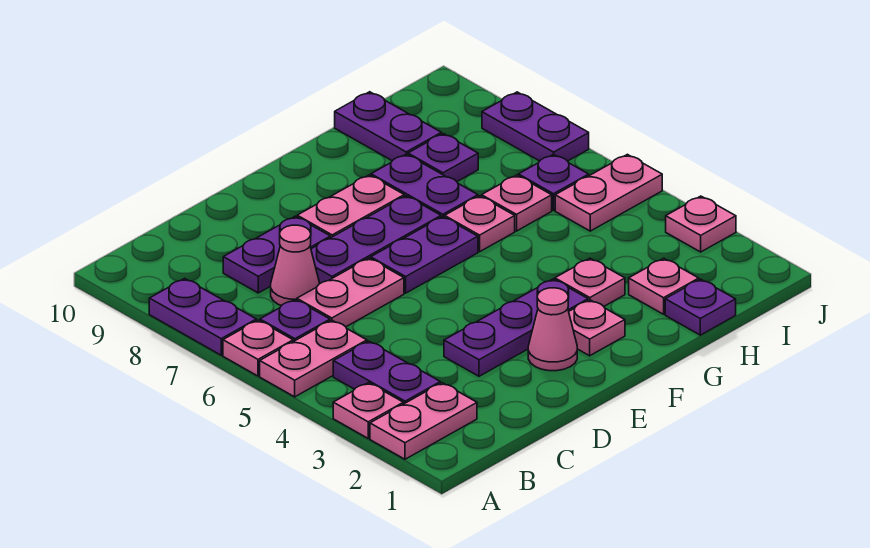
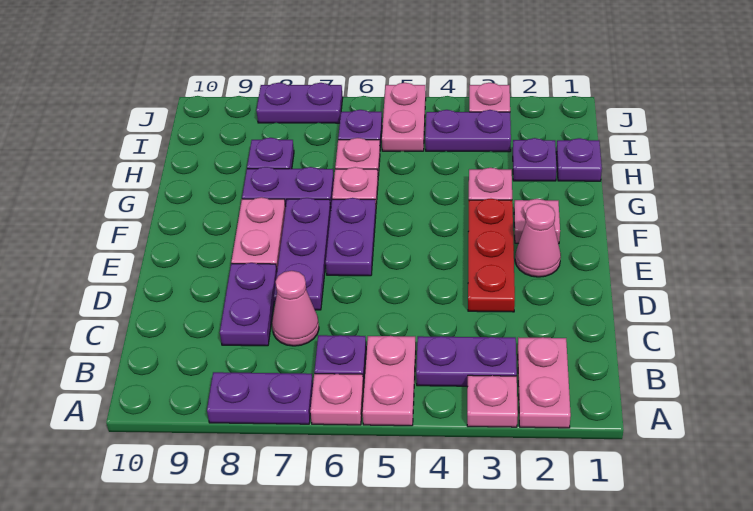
pink 1x2 plate [297,258,404,327] -> none
purple 1x3 plate [444,279,588,376] -> red 1x3 plate [468,198,515,312]
pink 1x1 plate [629,258,699,314] -> purple 1x1 plate [513,138,557,181]
purple 1x2 plate [335,92,441,161] -> purple 1x2 plate moved to [425,110,511,152]

